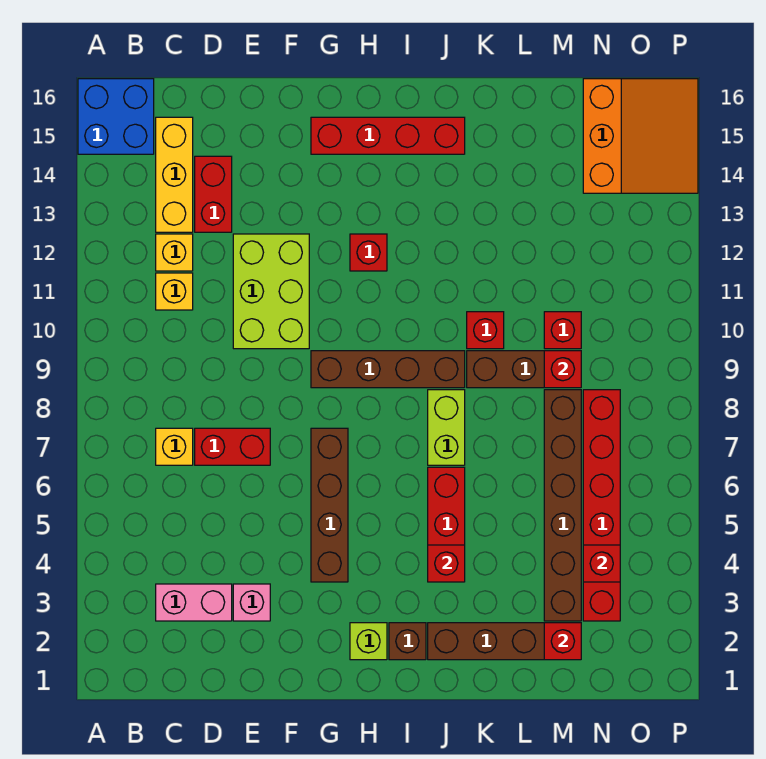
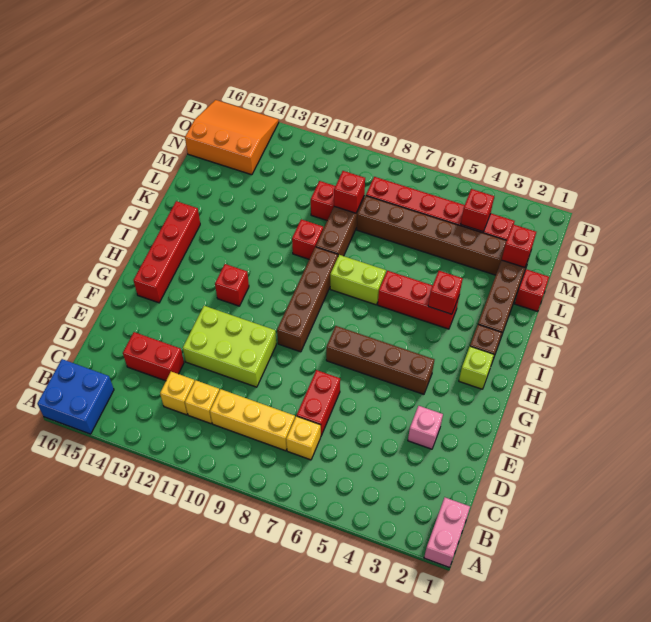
pink 1x2 brick [156,584,232,621] -> pink 1x2 brick moved to [424,497,470,568]
yellow 1x3 brick [156,117,193,232] -> yellow 1x3 brick moved to [210,389,295,451]
none -> red 1x1 brick [515,269,549,312]

